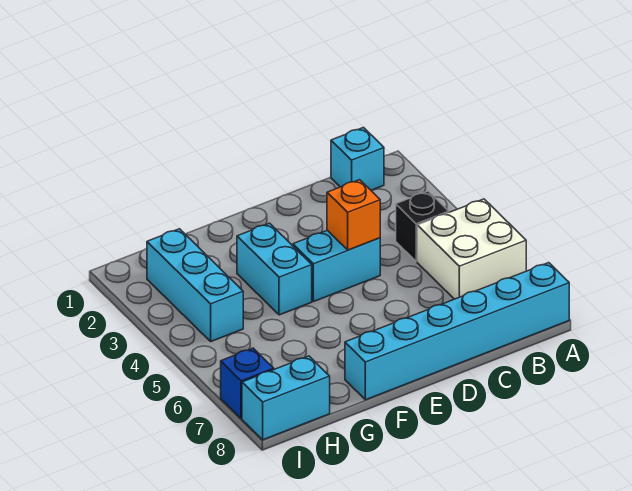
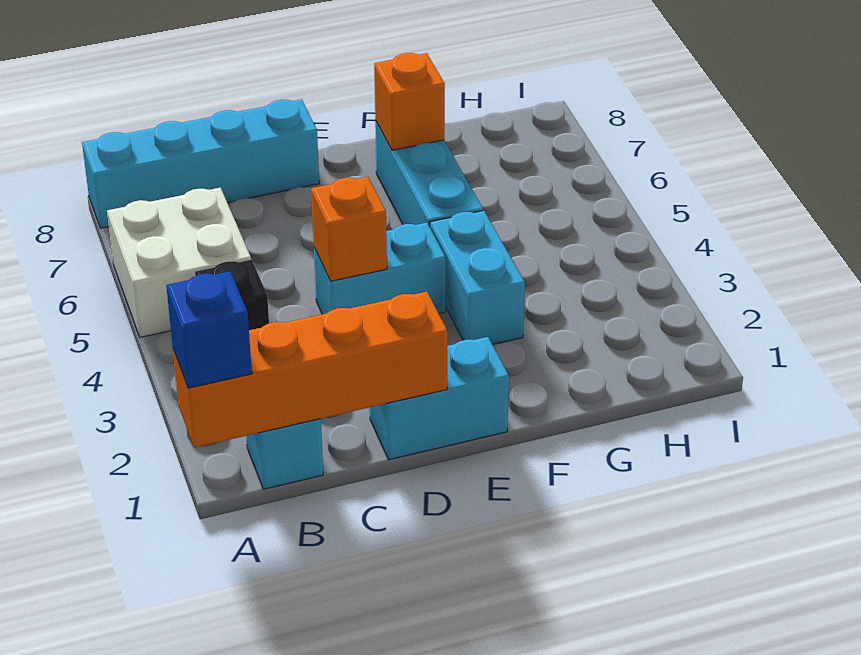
none -> orange 1x4 brick [173,292,448,448]
cyan 1x6 brick [345,263,569,400] -> cyan 1x4 brick [82,99,319,228]
none -> orange 1x1 brick [374,53,445,150]
cyan 1x3 brick [147,229,243,341] -> cyan 1x3 brick moved to [375,120,483,227]
cyan 1x2 brick [242,356,330,440] -> cyan 1x2 brick moved to [370,337,509,460]
blue 1x1 brick [221,348,274,419] -> blue 1x1 brick moved to [166,271,252,388]

